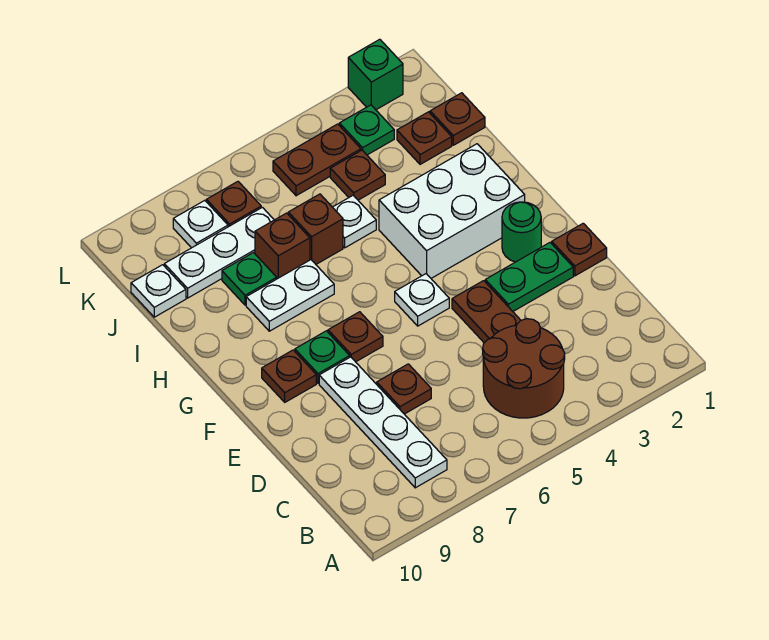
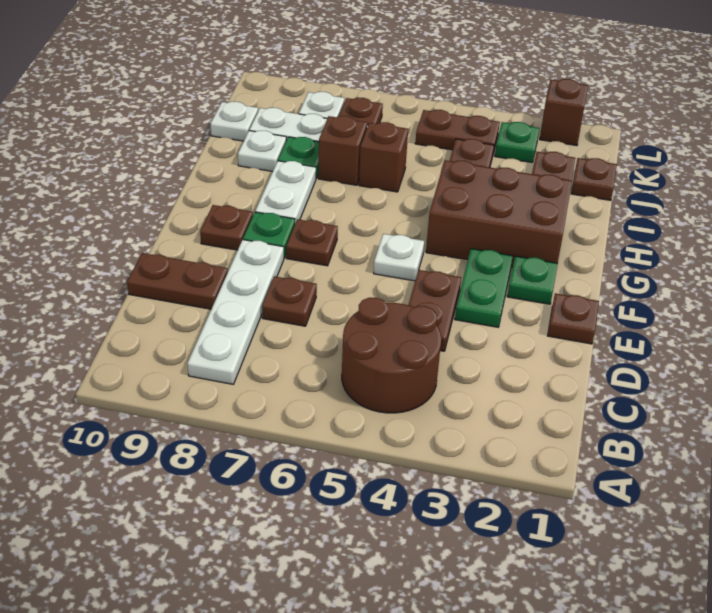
none -> brown 1x2 plate [127,253,228,309]
green 1x2 plate [485,243,573,311] -> green 1x2 plate turned to [455,249,513,327]
green 1x1 round brick [502,202,541,262] -> green 1x1 plate [507,256,558,304]
white 2x3 brick [379,144,525,278] -> brown 2x3 brick [426,160,572,268]
white 1x2 plate [246,260,334,331] -> white 1x2 plate turned to [255,161,316,223]
white 1x1 plate [333,195,376,248] -> white 1x1 plate moved to [238,131,286,172]
green 1x1 brick [348,39,403,110] -> brown 1x1 brick [540,79,588,146]

